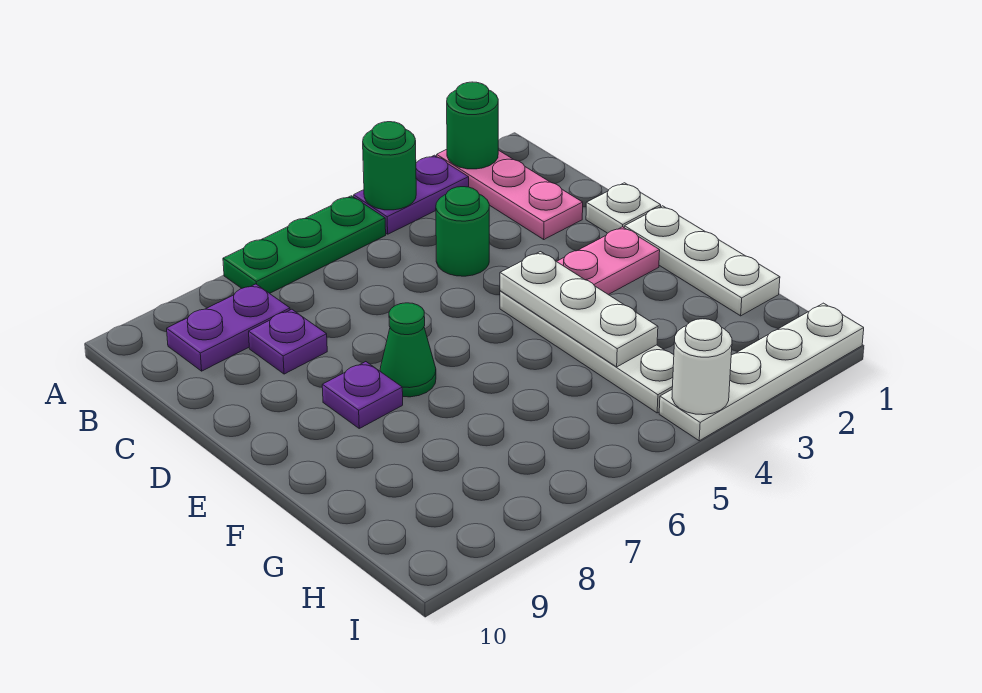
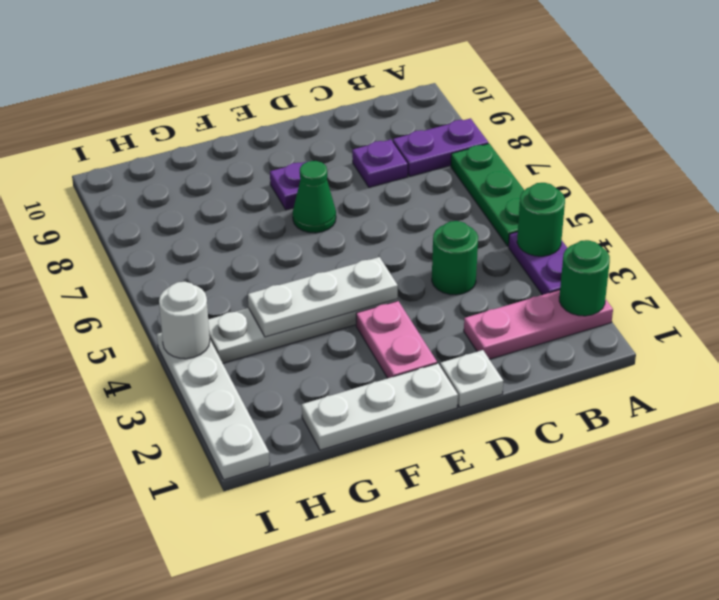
purple 1x2 plate [167,284,290,371] -> purple 1x2 plate turned to [393,118,488,176]

